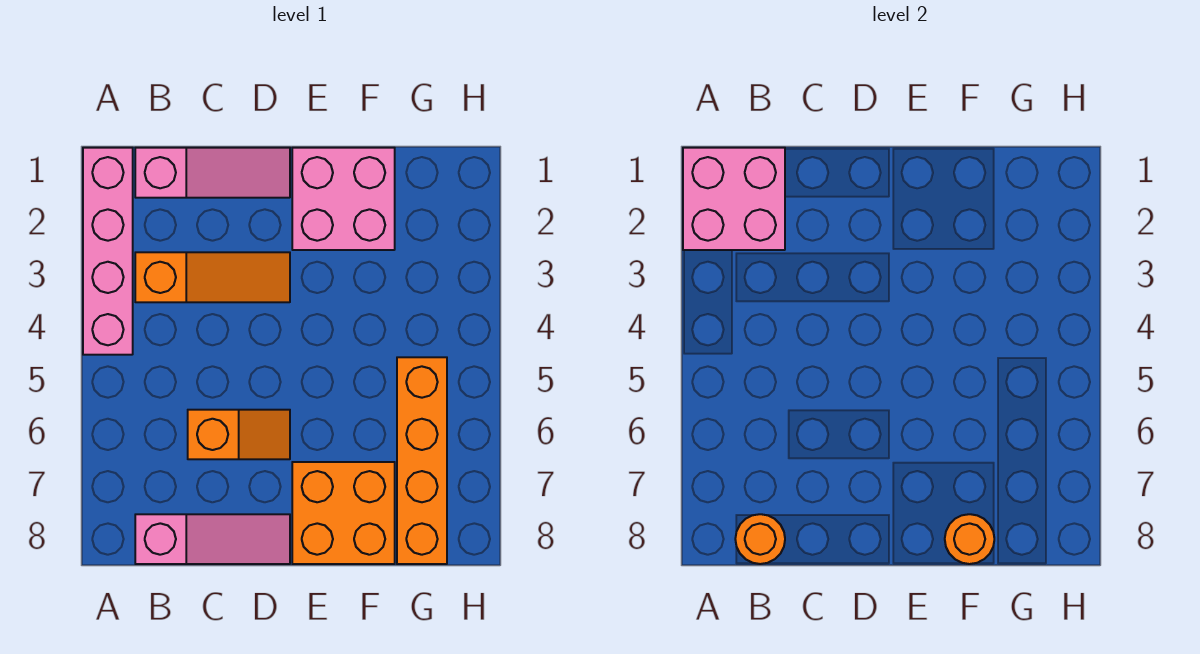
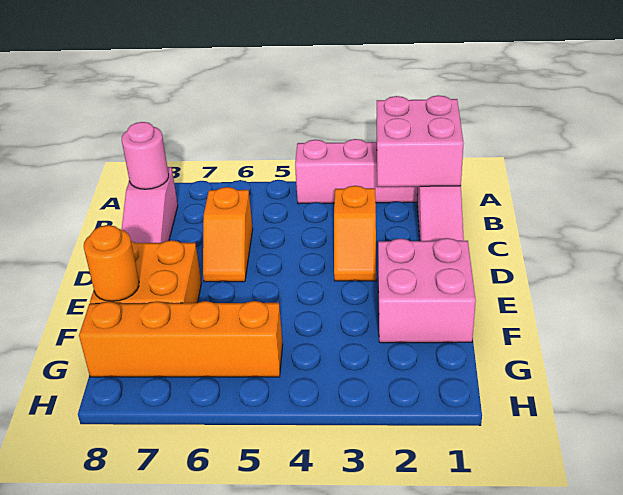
orange 1x3 slope [135,252,290,302] -> orange 1x2 slope [334,186,376,281]
orange 1x1 round brick [735,514,785,564] -> pink 1x1 round brick [122,122,169,189]

